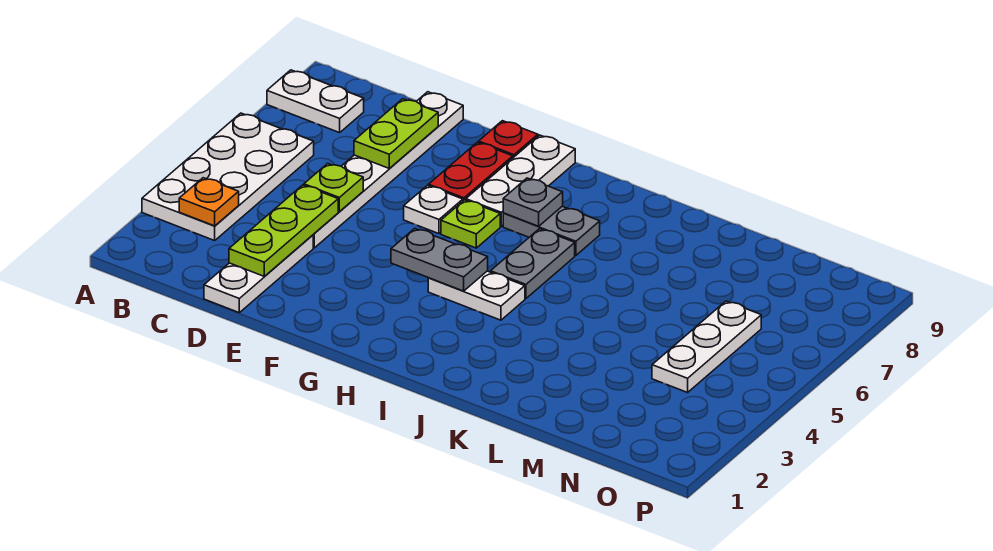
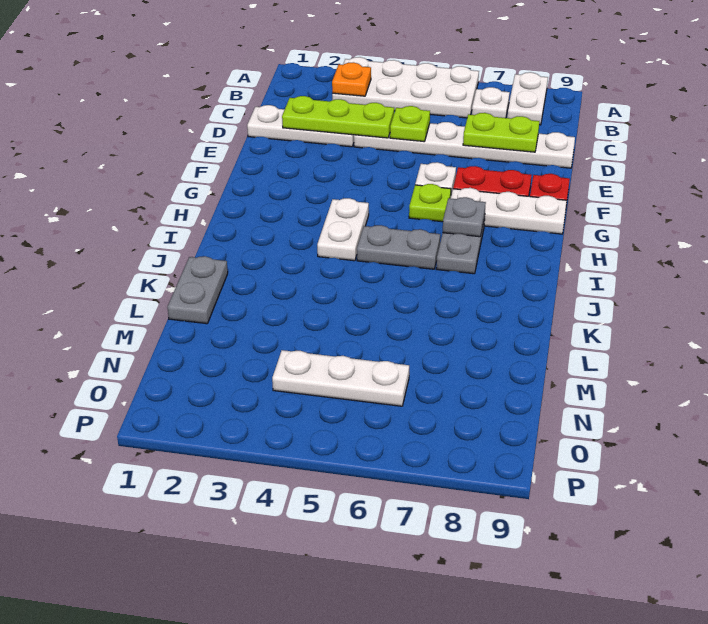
none -> white 1x1 plate [472,87,510,118]
grey 1x2 plate [391,228,488,291] -> grey 1x2 plate moved to [167,256,228,324]

